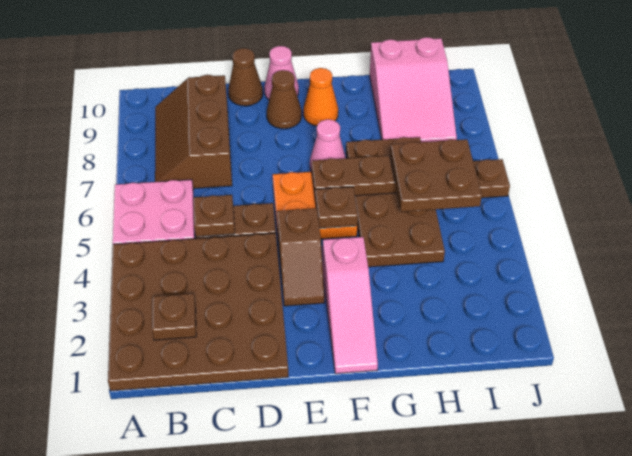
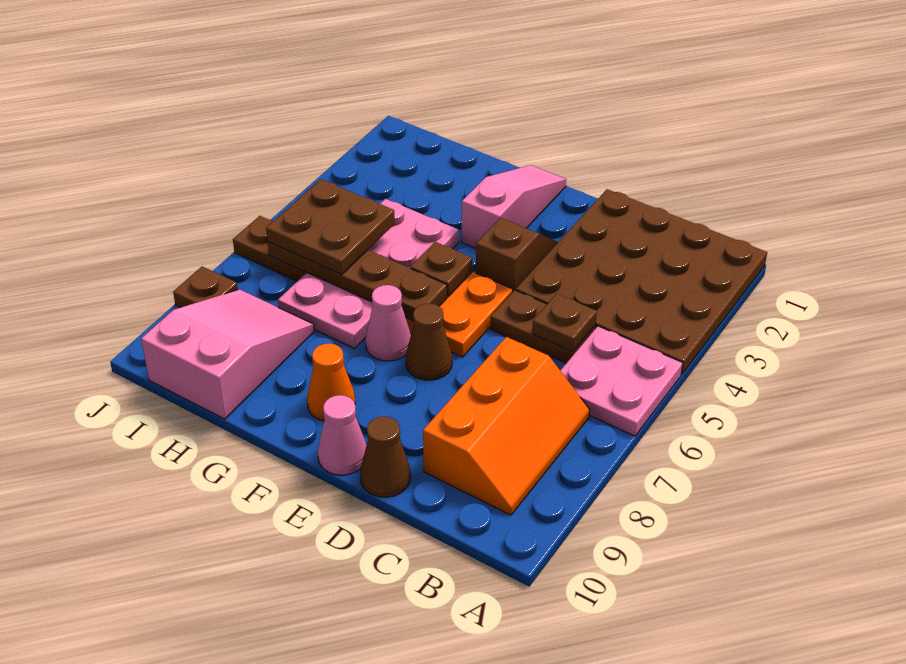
brown 1x1 plate [152,293,196,340] -> brown 1x1 plate moved to [173,266,238,308]
brown 2x3 slope [155,75,232,189] -> orange 2x3 slope [423,337,590,515]
brown 1x1 cone [267,70,302,129] -> brown 1x1 cone moved to [406,303,452,380]
brown 2x4 plate [346,137,445,267] -> pink 2x4 plate [278,199,459,348]

